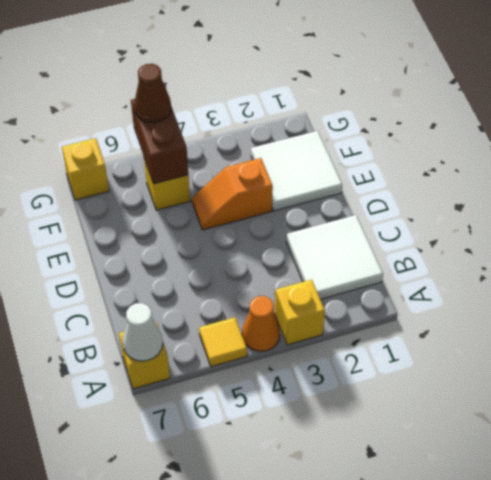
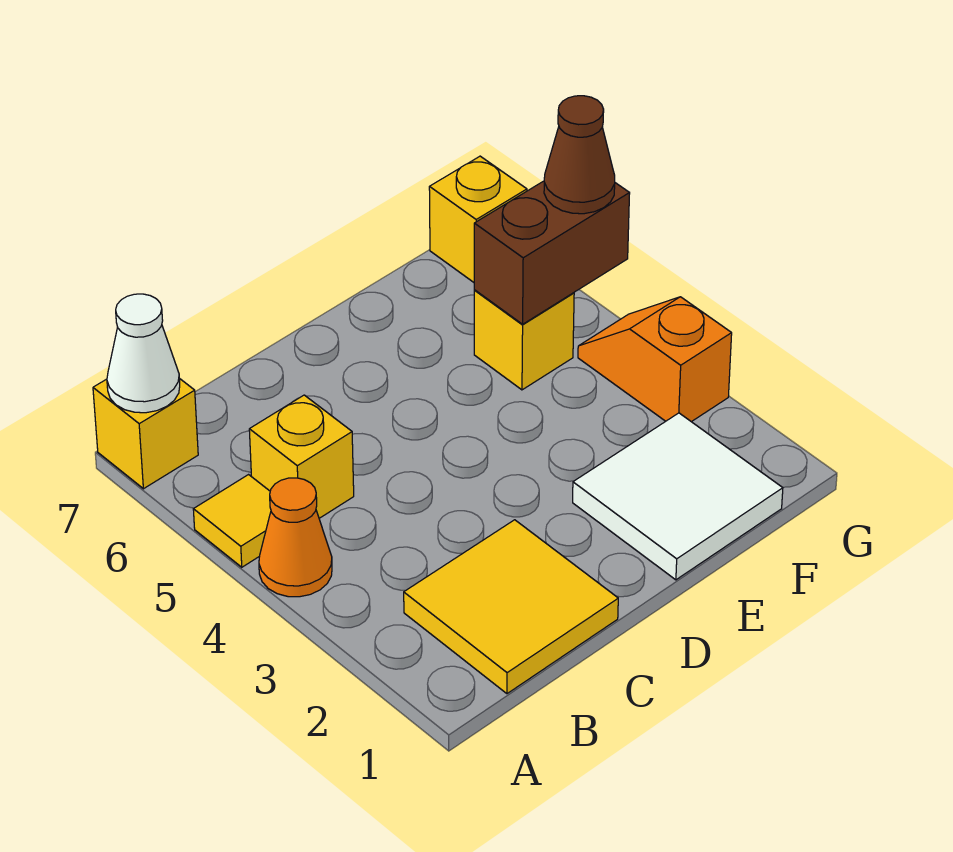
yellow 1x1 brick [275,279,325,345] -> yellow 1x1 brick moved to [249,395,354,518]
white 2x2 tile [286,215,383,299] -> yellow 2x2 tile [404,520,618,694]
orange 1x2 slope [192,158,273,230] -> orange 1x2 slope moved to [578,297,732,422]

